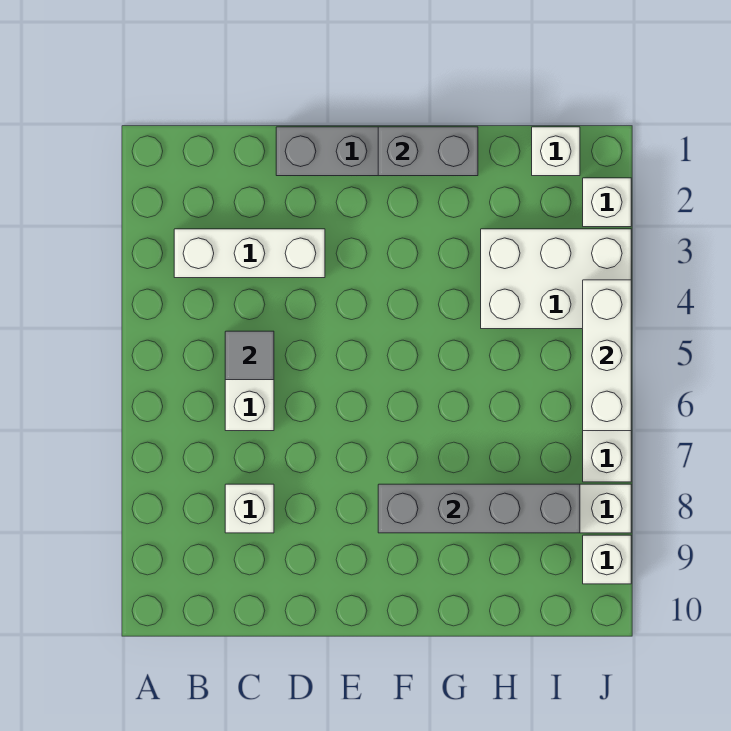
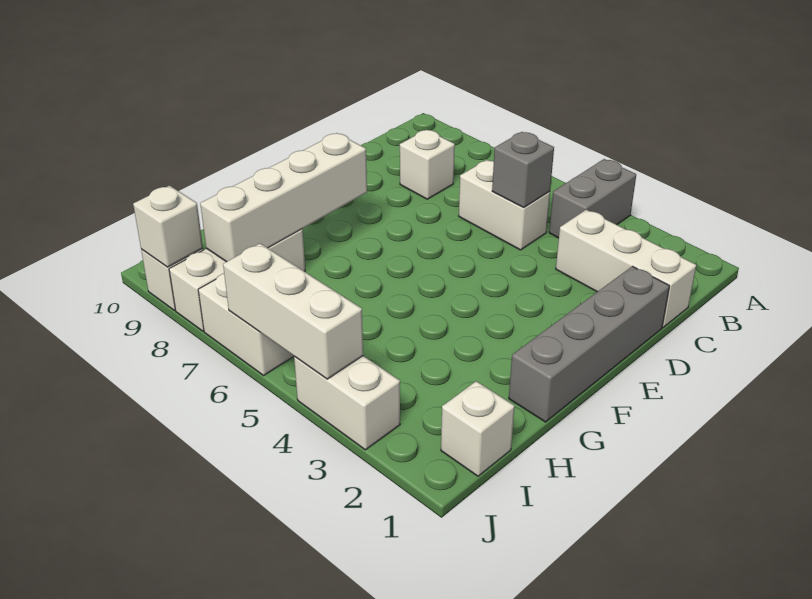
white 1x3 brick [174,229,325,278] -> white 1x3 brick turned to [556,210,696,327]
grey 1x1 tile [225,331,274,380] -> grey 1x1 brick [492,132,554,208]
grey 1x2 brick [378,127,478,176] -> grey 1x2 brick moved to [549,159,636,238]
grey 1x4 brick [378,484,580,533] -> white 1x4 brick [200,133,367,262]
white 2x3 brick [481,229,631,329] -> white 1x2 brick [294,356,400,450]
white 1x1 brick [583,178,631,227] -> white 1x1 brick moved to [133,186,203,267]

